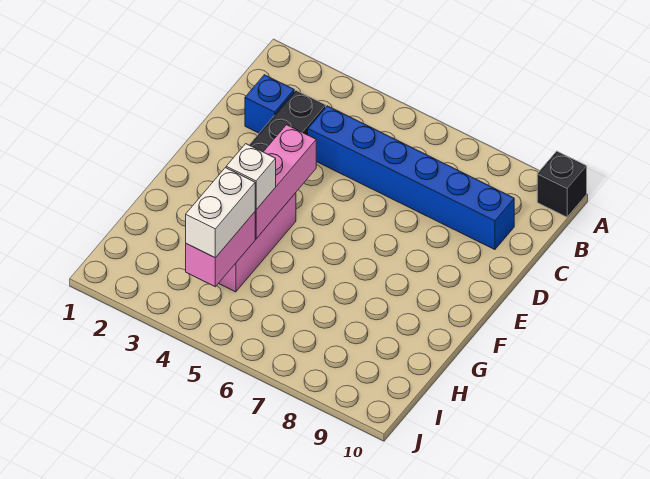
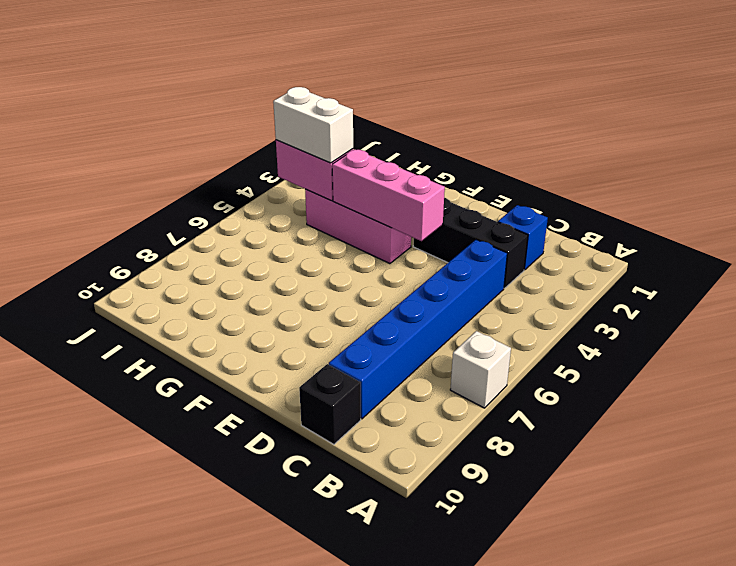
black 1x1 brick [537,151,587,217] -> black 1x1 brick moved to [299,364,361,444]
white 1x1 brick [226,144,276,210] -> white 1x1 brick moved to [450,331,511,408]

